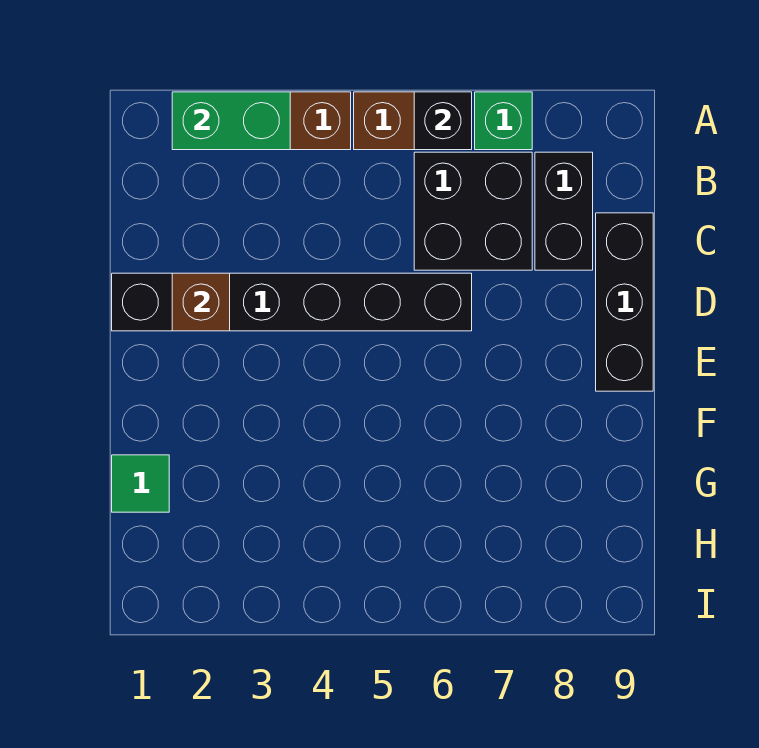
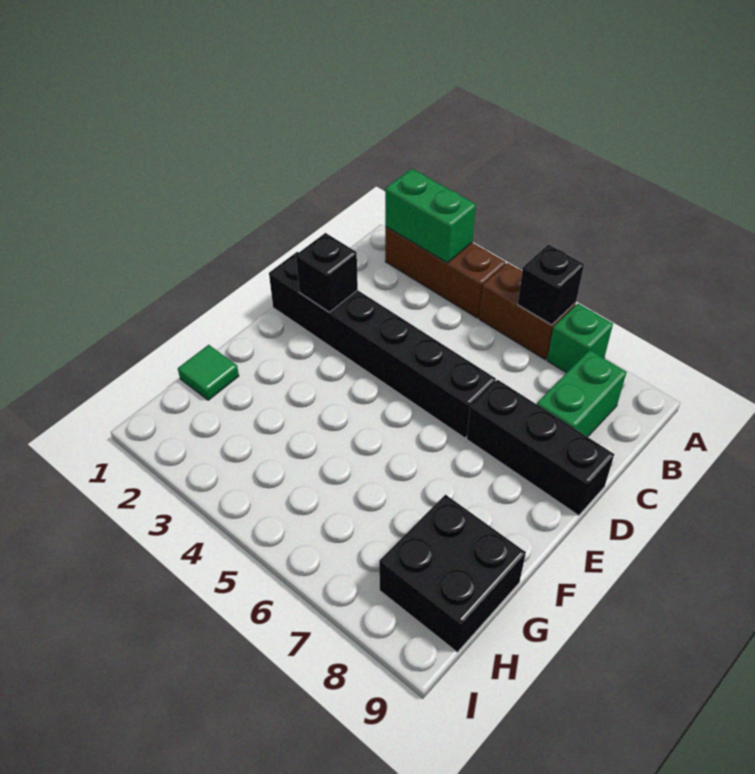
black 2x2 brick [414,152,532,270] -> black 2x2 brick moved to [379,495,526,652]
black 1x2 brick [535,152,593,270] -> green 1x2 brick [537,350,626,437]
black 1x3 brick [596,213,653,391] -> black 1x3 brick turned to [467,380,614,516]
brown 1x1 brick [172,273,230,331] -> black 1x1 brick [296,233,358,312]

